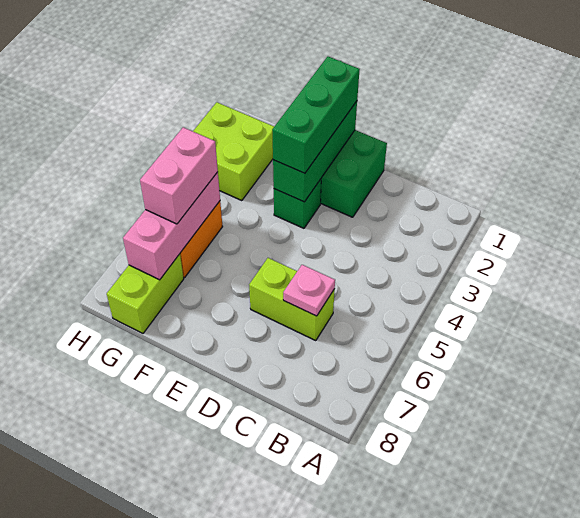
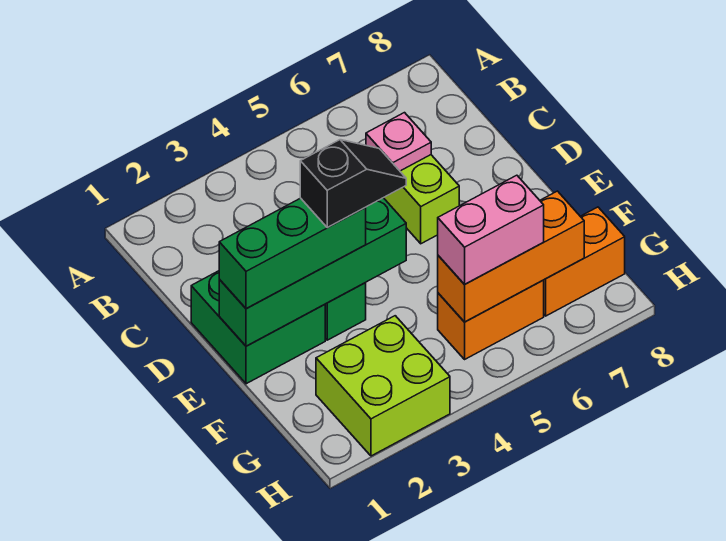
green 1x3 brick [273,101,357,202] -> green 1x4 brick [219,198,406,346]
none -> black 1x2 slope [300,140,406,228]
pink 1x3 brick [123,172,220,280] -> orange 1x3 brick [438,191,584,322]
lime 1x2 brick [107,254,184,333] -> orange 1x2 brick [544,207,625,316]

